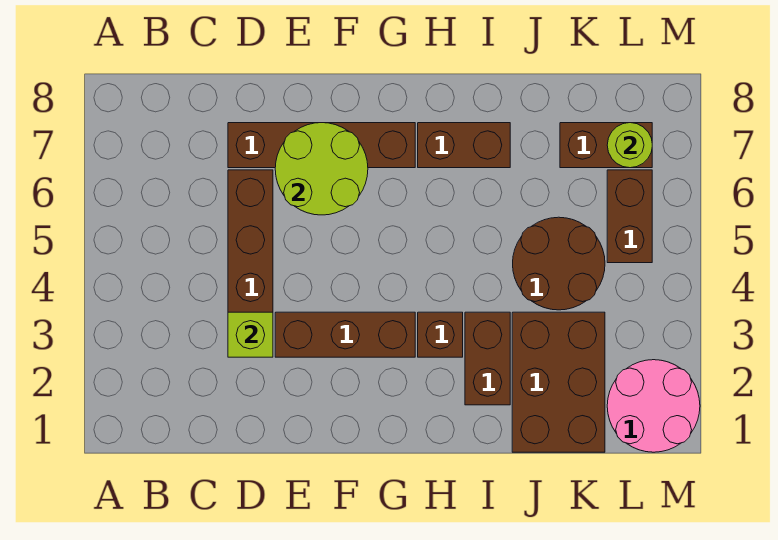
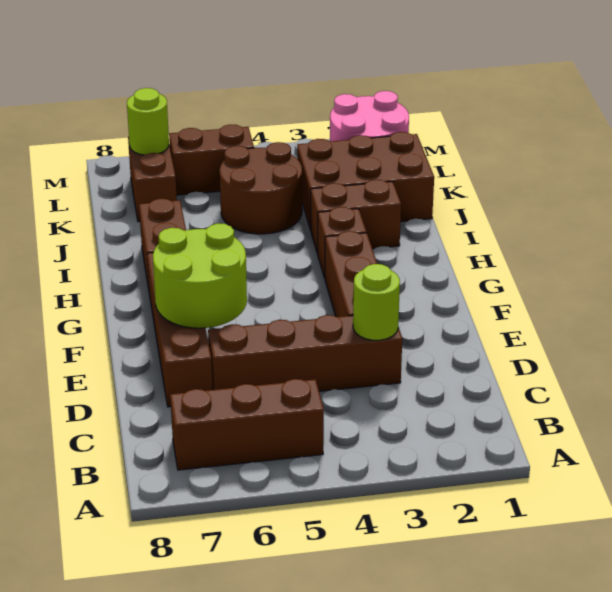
none -> brown 1x3 brick [170,379,324,470]
lime 1x1 brick [228,312,273,357] -> lime 1x1 round brick [353,264,400,340]

